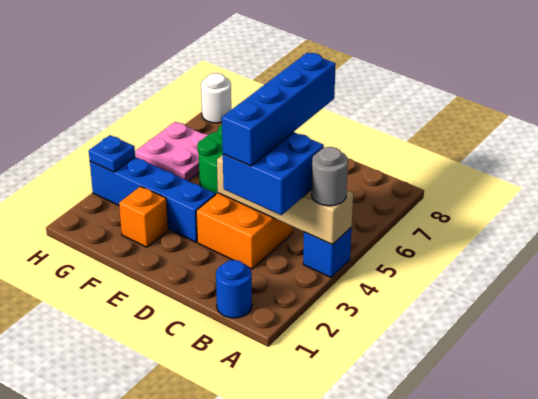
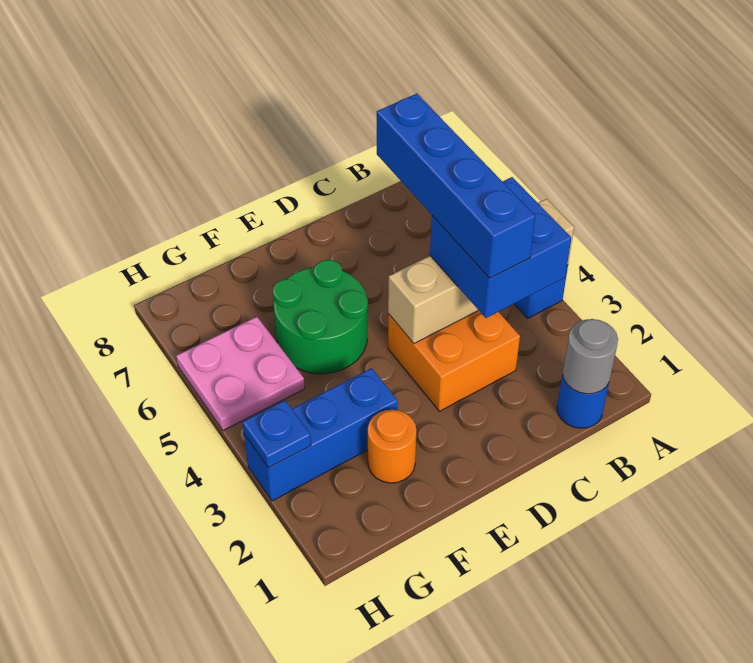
grey 1x1 round brick [311,147,348,206] -> grey 1x1 round brick moved to [563,319,618,394]
blue 1x4 brick [90,157,216,242] -> blue 1x3 brick [244,368,398,501]
orange 1x1 brick [119,186,168,247] -> orange 1x1 round brick [368,410,416,483]
white 1x1 round brick [201,73,231,123] -> none

